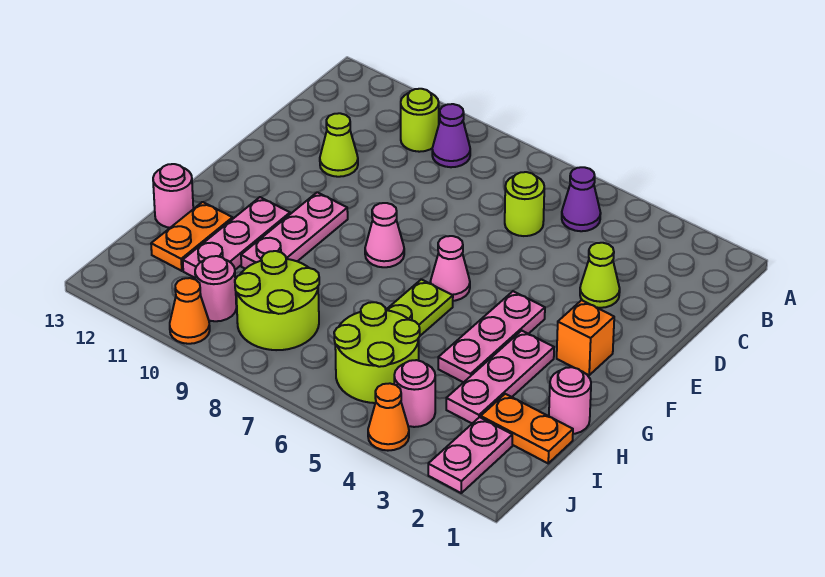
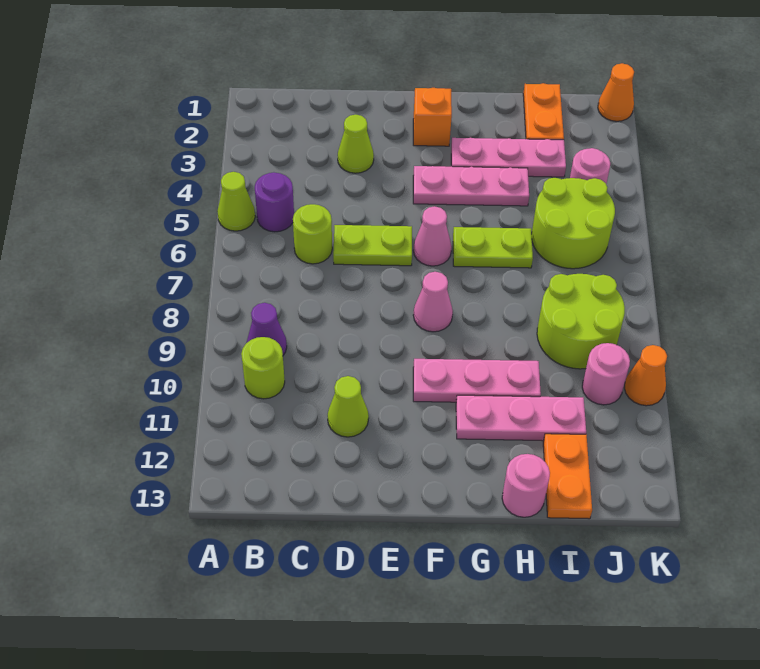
none -> lime 1x1 cone [217,172,255,231]
purple 1x1 cone [562,167,601,231] -> purple 1x1 round brick [255,172,294,232]
none -> lime 1x2 plate [333,225,412,266]
pink 1x1 round brick [549,367,591,434] -> none
orange 1x2 plate [151,202,233,271] -> orange 1x2 plate turned to [543,434,592,519]
pink 1x2 plate [428,417,512,493] -> none
orange 1x1 cone [368,383,409,451] -> orange 1x1 cone moved to [598,63,634,121]

